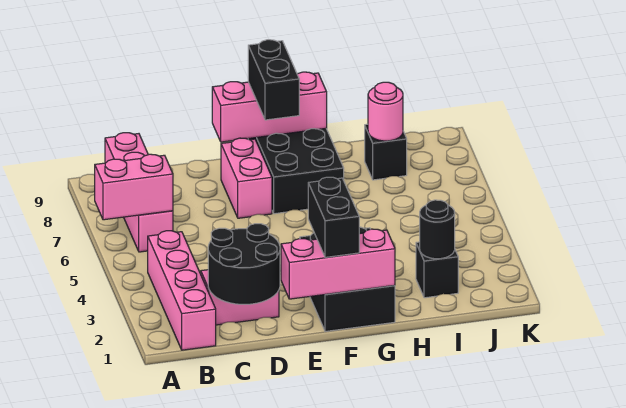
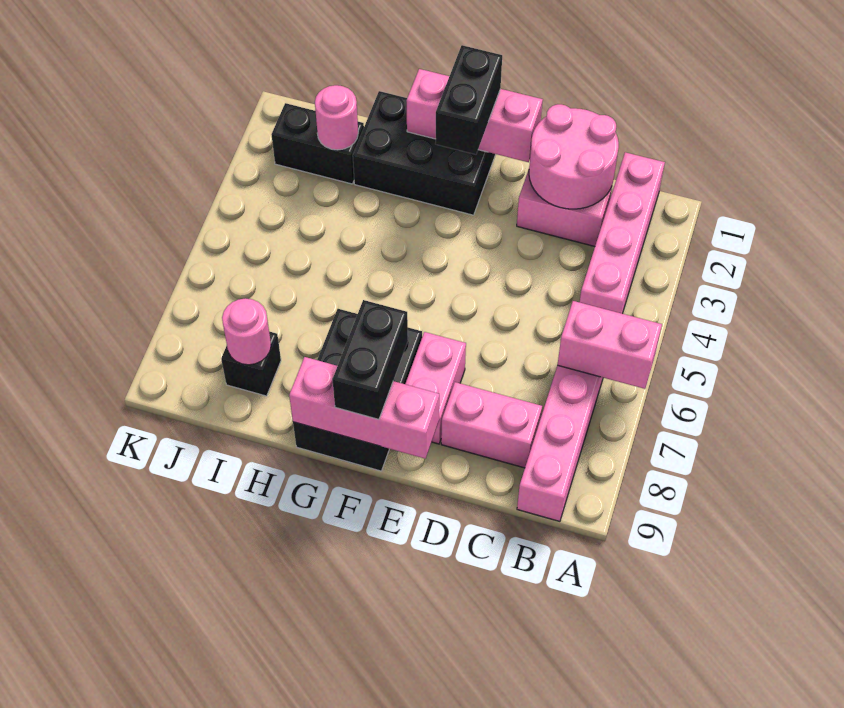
black 2x2 round brick [208,224,280,304] -> pink 2x2 round brick [529,104,619,209]
none -> pink 1x2 brick [441,382,542,468]
black 2x3 brick [300,227,395,331] -> black 2x3 brick turned to [353,91,496,215]
black 1x1 brick [416,242,458,298] -> black 1x2 brick [272,103,364,184]
black 1x1 round brick [420,200,455,259] -> pink 1x1 round brick [315,85,358,150]

